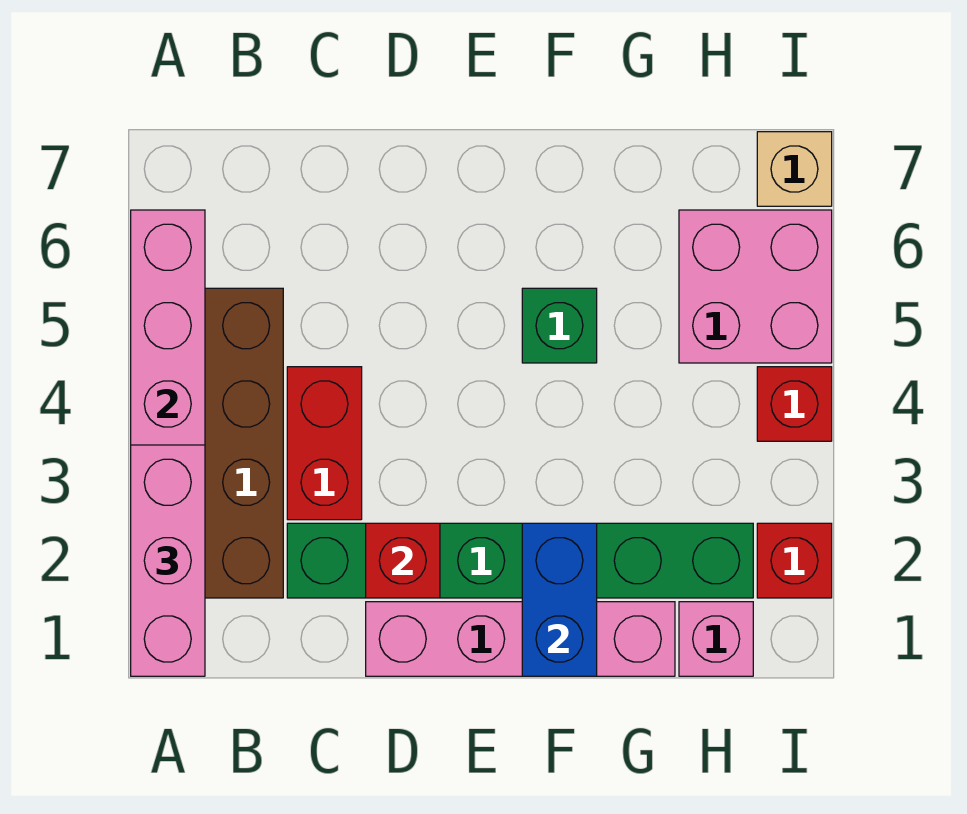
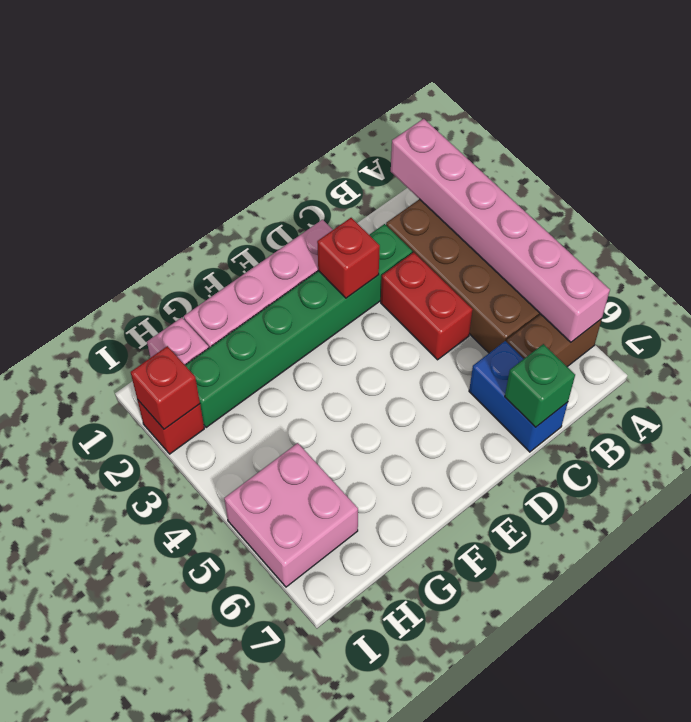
pink 1x3 brick [131,445,205,676] -> none
none -> brown 1x2 brick [507,314,602,367]
blue 1x2 brick [522,523,597,676] -> blue 1x2 brick moved to [469,341,568,452]
green 1x1 brick [522,288,597,363] -> green 1x1 brick moved to [505,344,575,427]
red 1x1 brick [757,367,832,441] -> red 1x1 brick moved to [131,346,200,429]
tan 1x1 brick [757,132,832,206] -> none

